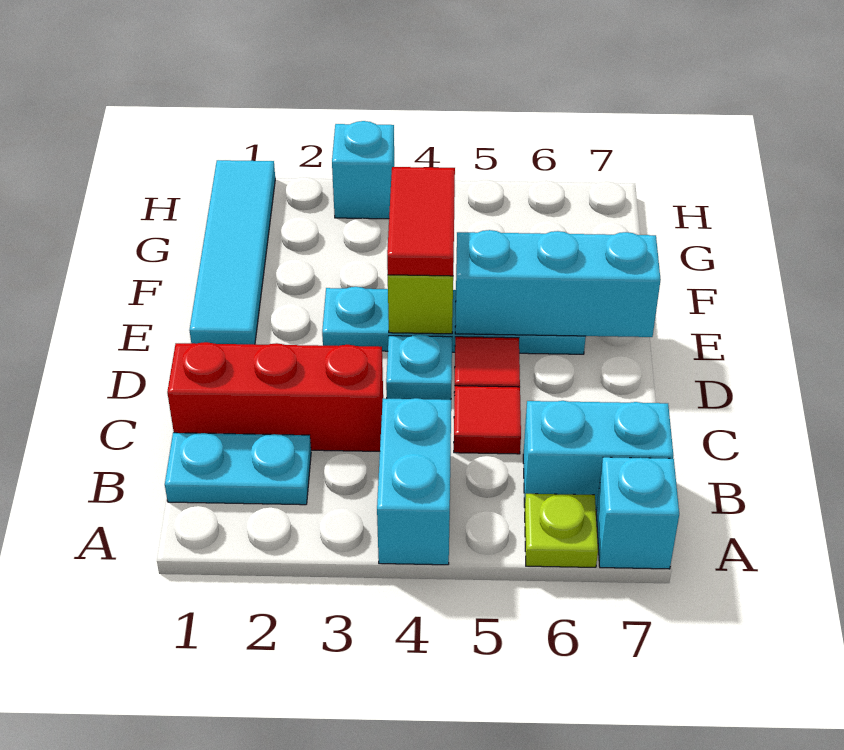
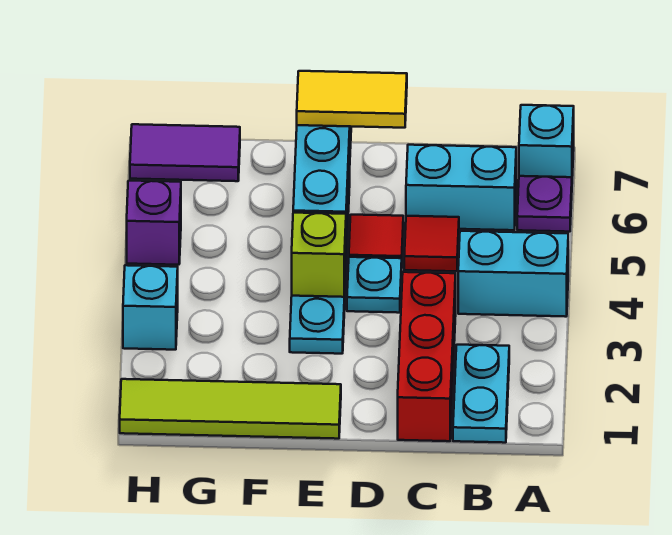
lime 1x1 plate [525,494,598,567] -> purple 1x1 plate [517,176,572,232]
cyan 1x2 brick [523,401,673,510] -> cyan 1x2 brick turned to [406,145,516,230]
none -> yellow 1x2 tile [297,71,407,128]
cyan 1x4 tile [189,160,275,344] -> lime 1x4 tile [120,379,341,439]
red 1x2 tile [387,167,455,276] -> none
none -> purple 1x2 tile [130,124,240,181]
none -> purple 1x1 brick [127,181,181,265]

